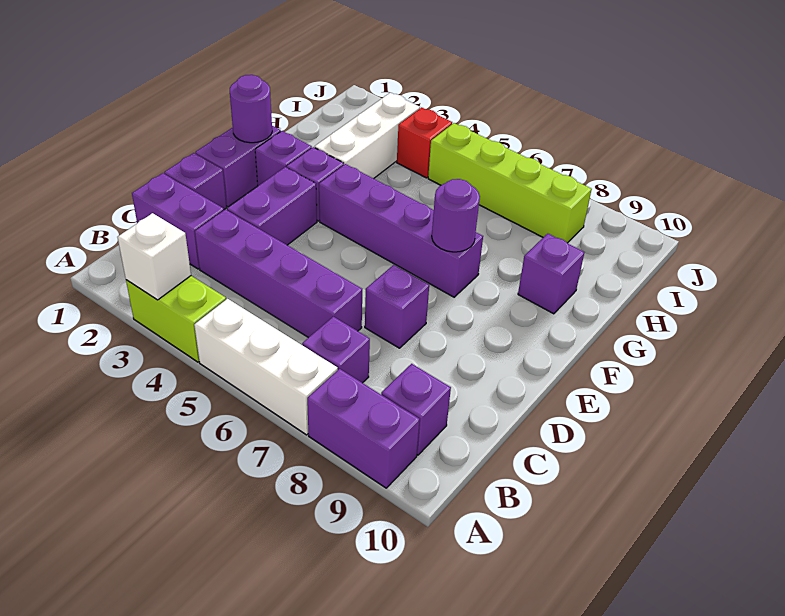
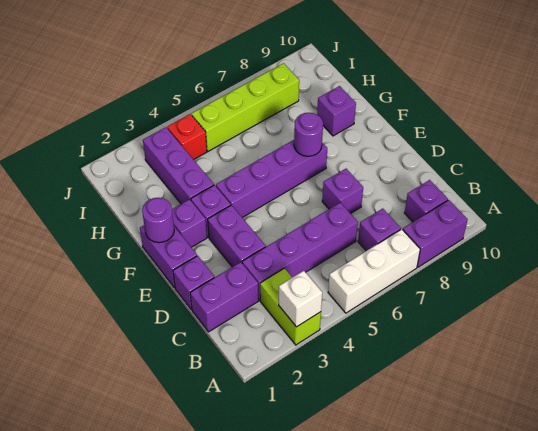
lime 1x2 brick [126,276,226,362] -> lime 1x2 brick turned to [260,268,321,345]
white 1x3 brick [315,93,420,179] -> purple 1x3 brick [143,127,214,204]

